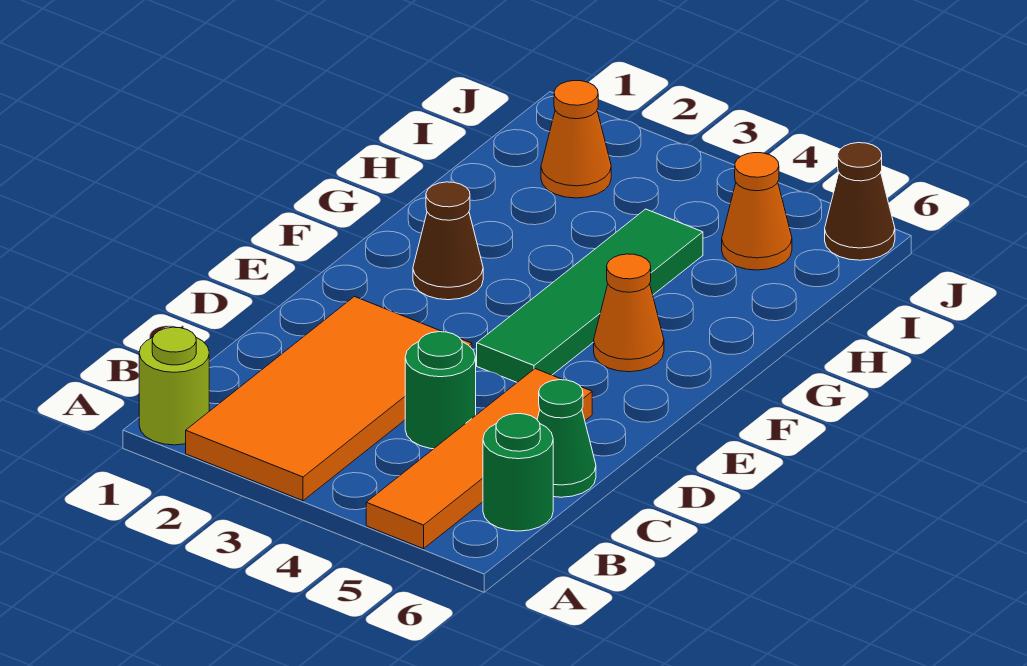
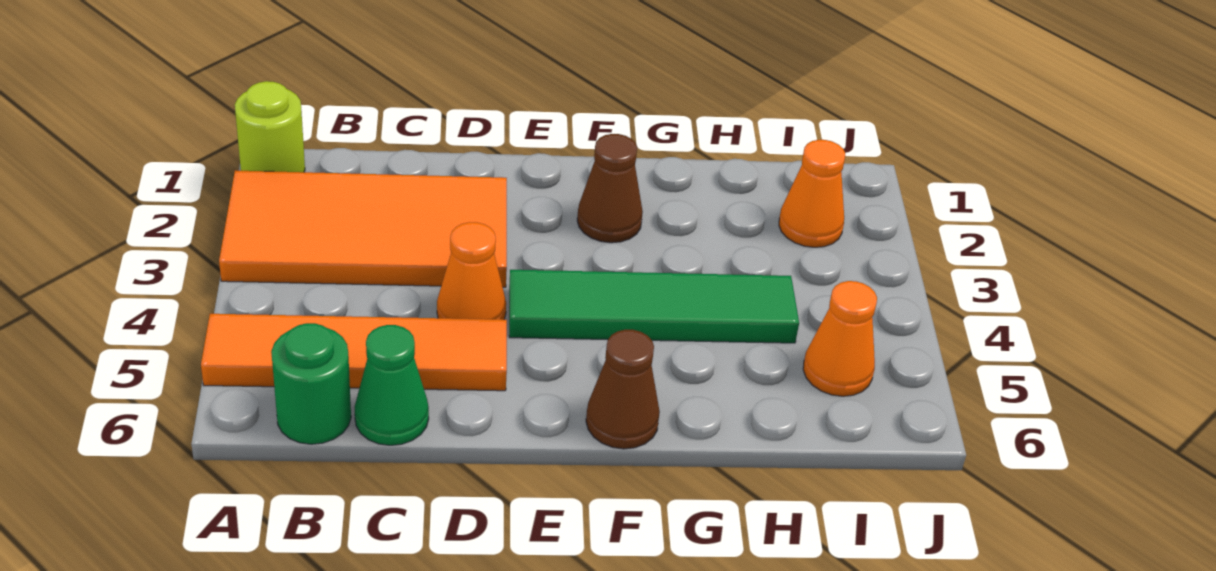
green 1x1 round brick [405,332,476,449] -> none
orange 1x1 cone [594,254,664,372] -> orange 1x1 cone moved to [437,222,506,320]
brown 1x1 cone [825,143,895,260] -> brown 1x1 cone moved to [586,330,660,449]

